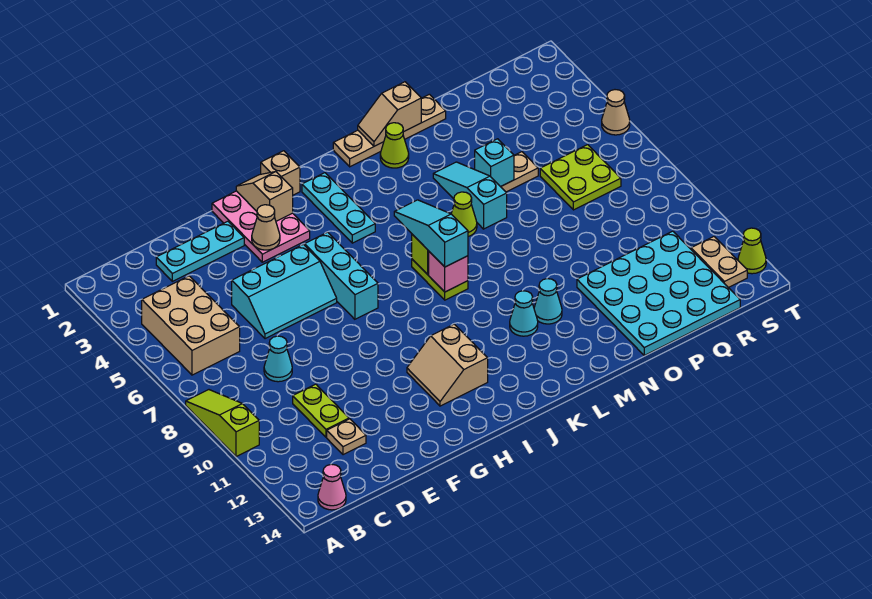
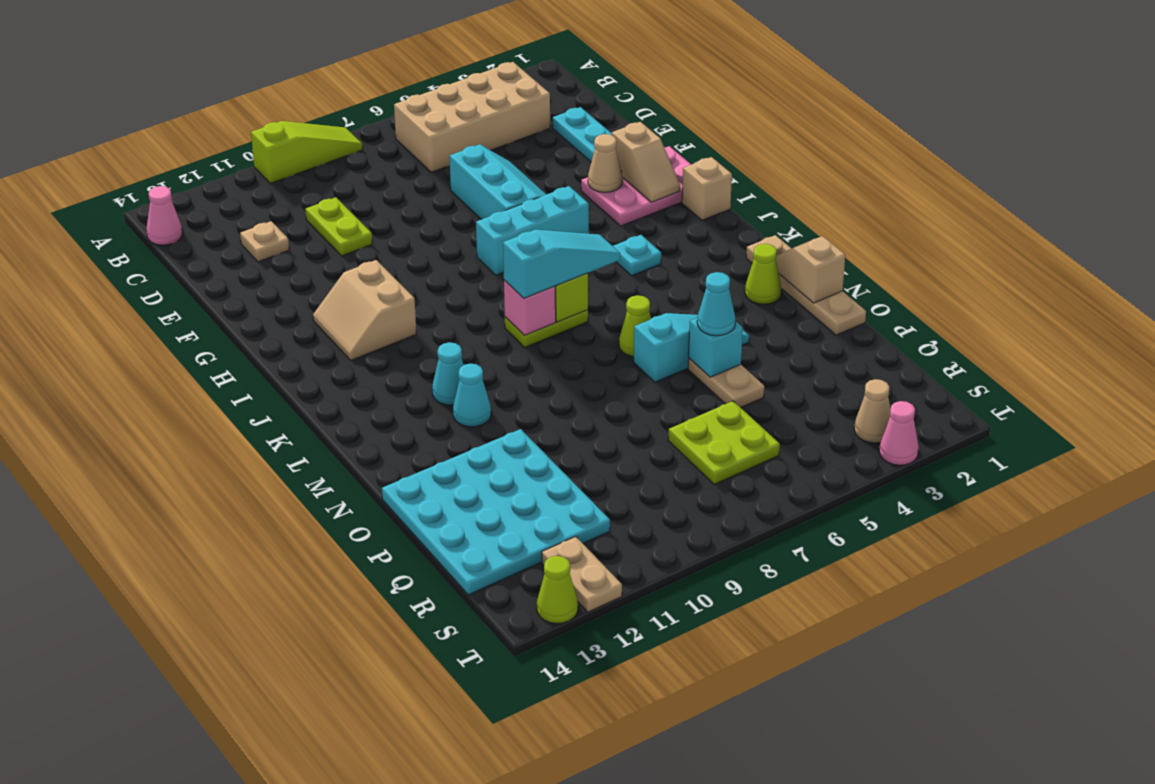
tan 2x3 brick [142,276,240,375] -> tan 2x4 brick [394,62,550,172]
cyan 1x1 cone [264,336,292,382] -> cyan 1x1 cone moved to [697,272,735,336]
lime 1x2 plate [293,384,349,437] -> lime 1x2 plate turned to [305,197,372,256]
cyan 2x3 slope [232,244,337,339] -> cyan 2x3 slope turned to [449,144,546,220]
tan 1x2 slope [236,172,293,221] -> tan 1x2 slope turned to [612,122,680,202]
tan 2x2 slope [407,324,488,406] -> tan 2x2 slope turned to [313,260,416,360]
cyan 1x3 plate [302,173,375,243] -> cyan 1x1 plate [613,235,661,276]
tan 1x2 plate [691,237,747,288] -> tan 1x2 plate turned to [542,537,622,612]
none -> pink 1x1 cone [879,401,919,465]
tan 1x1 cone [602,90,630,135] -> tan 1x1 cone moved to [854,379,891,443]

